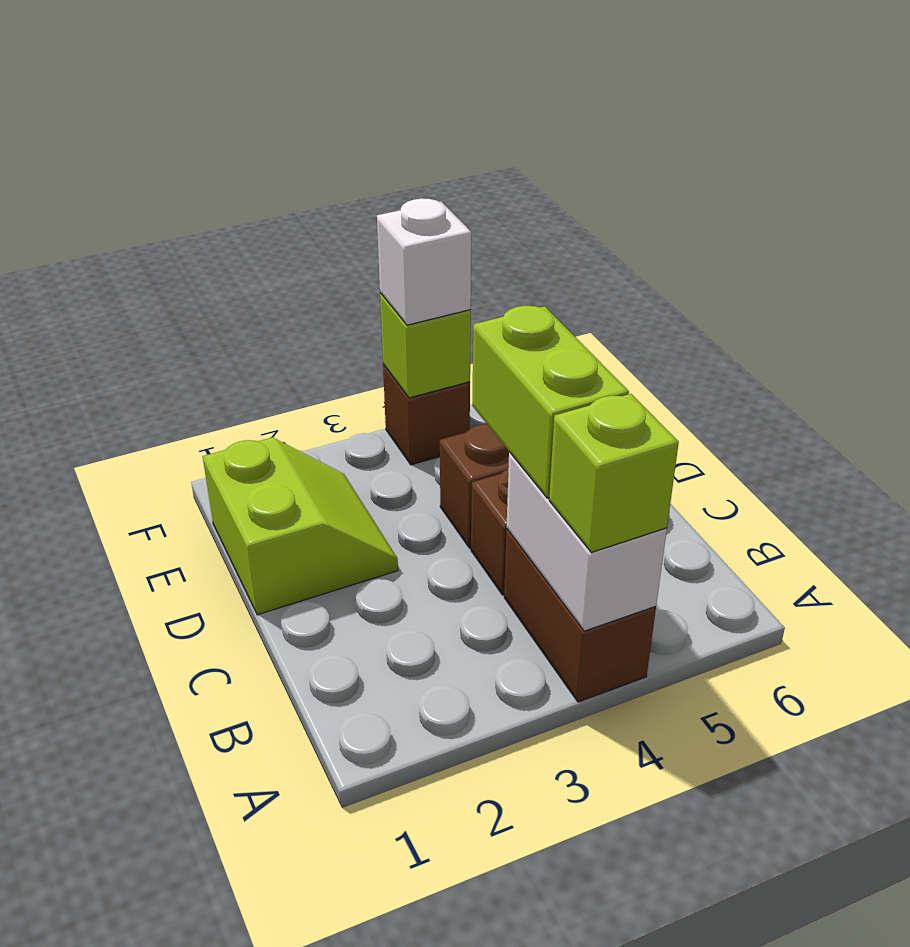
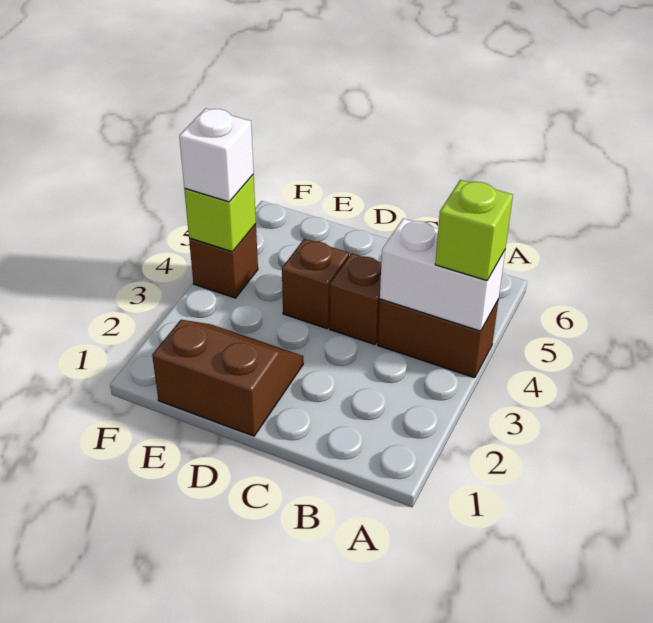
lime 1x2 brick [472,306,629,498] -> none
lime 2x2 slope [203,437,398,615] -> brown 2x2 slope [152,320,303,436]

